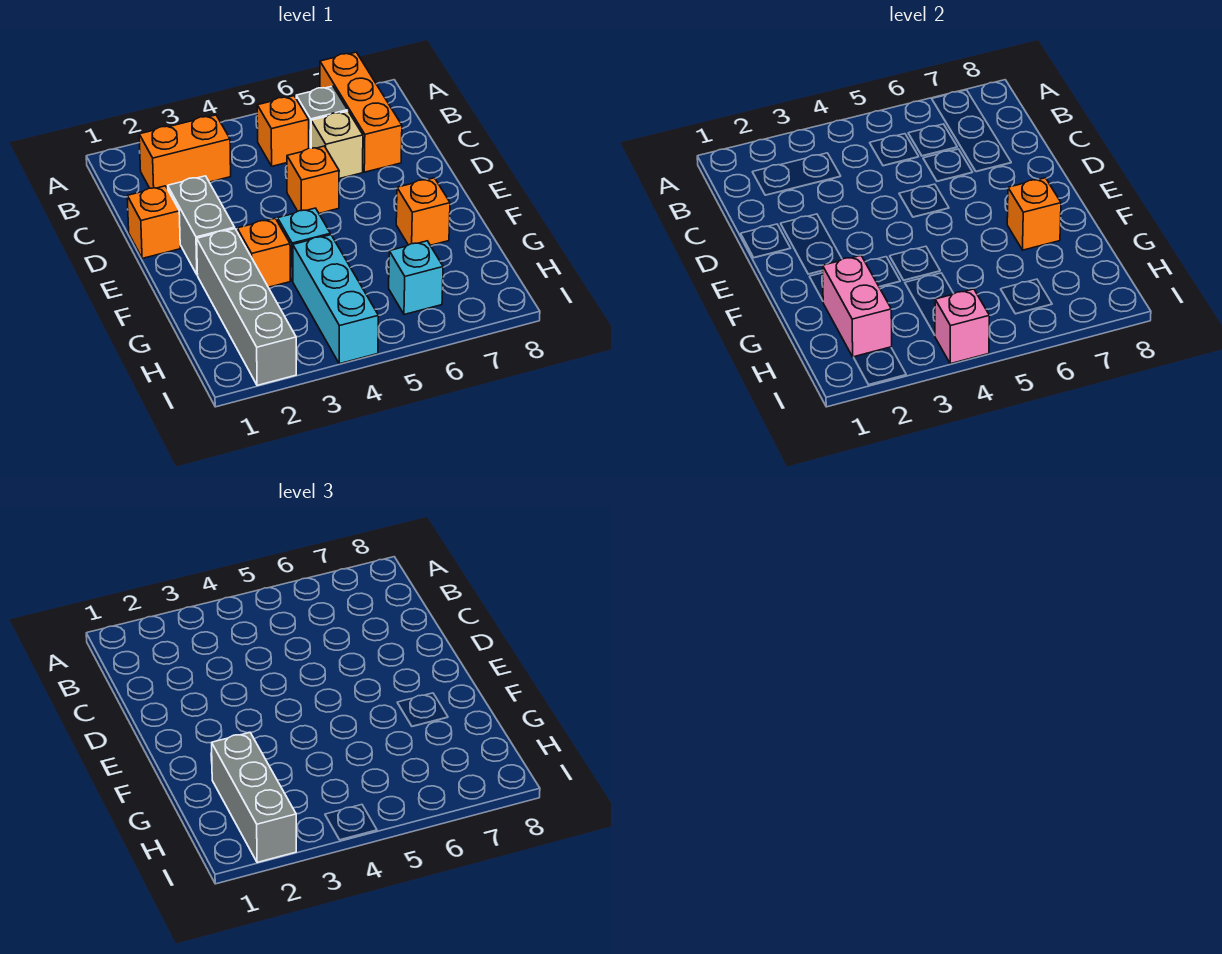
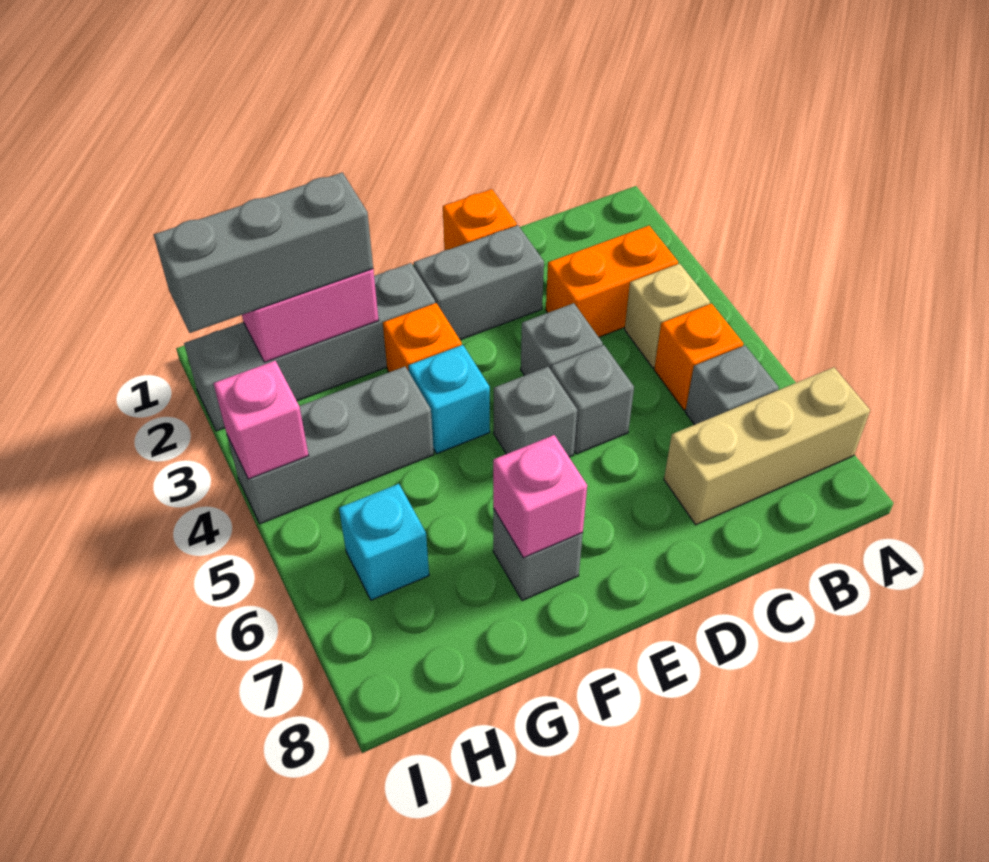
orange 1x3 brick [320,52,402,172] -> tan 1x3 brick [664,367,870,525]
orange 1x2 brick [139,115,231,189] -> orange 1x2 brick turned to [546,226,678,337]
tan 1x1 brick [311,111,363,179] -> tan 1x1 brick moved to [625,264,710,368]
none -> grey 1x1 brick [521,303,603,376]
orange 1x1 brick [287,146,339,213] -> grey 1x1 brick [551,345,634,454]
none -> grey 1x1 brick [494,367,577,457]
orange 1x1 brick [396,178,450,245] -> grey 1x1 brick [493,508,583,601]
orange 1x1 brick [1007,178,1061,250] -> pink 1x1 brick [493,435,587,558]
cyan 1x3 brick [293,235,379,364] -> grey 1x3 brick [227,367,434,524]

